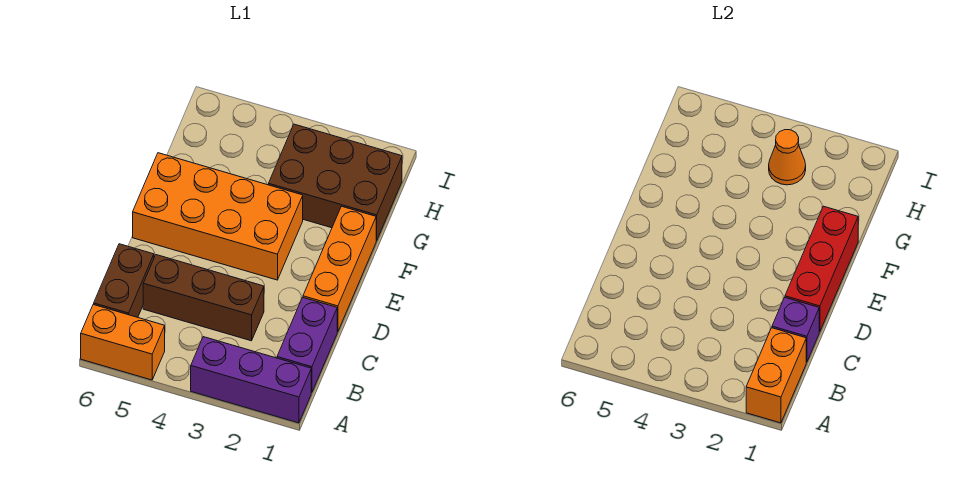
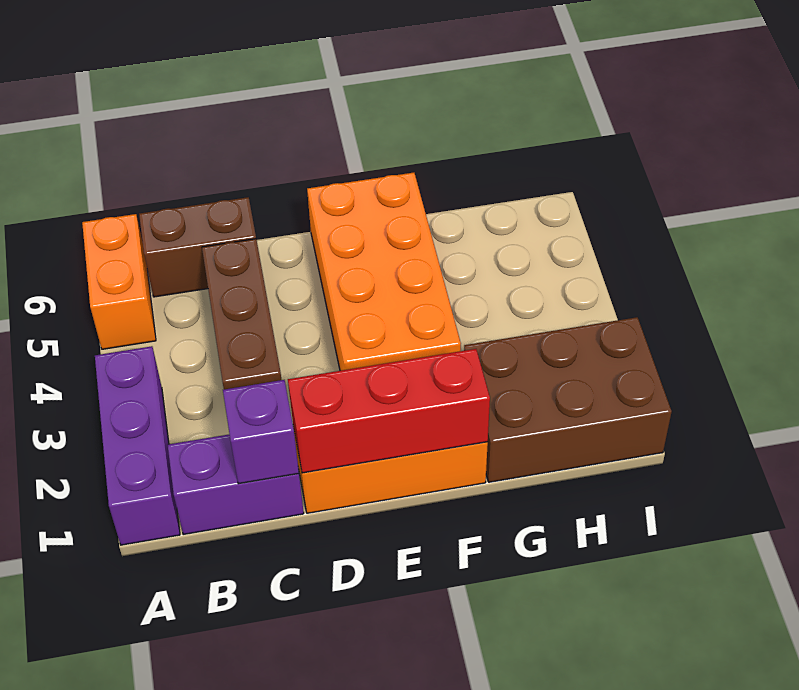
orange 1x2 brick [746,328,806,423] -> none
brown 2x3 brick [269,124,402,241] -> brown 2x3 brick turned to [464,317,672,482]
orange 1x1 cone [769,130,806,185] -> none

